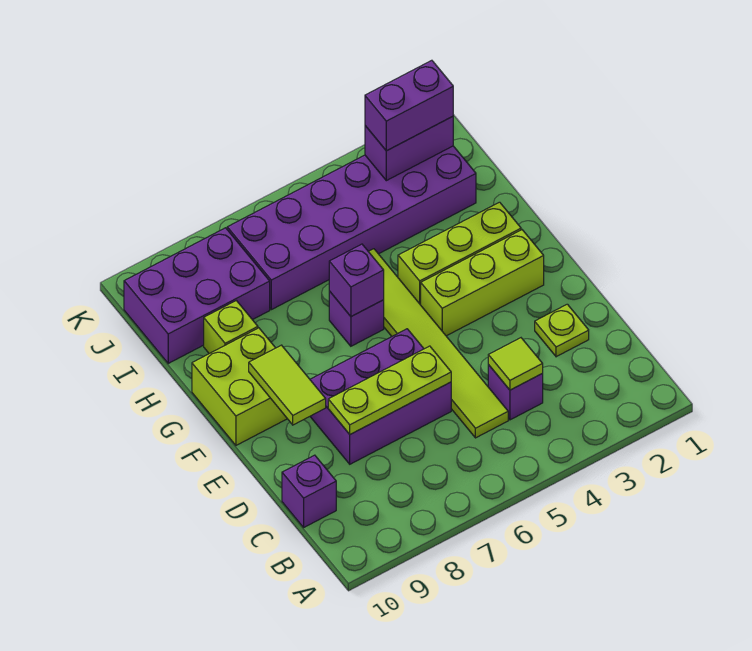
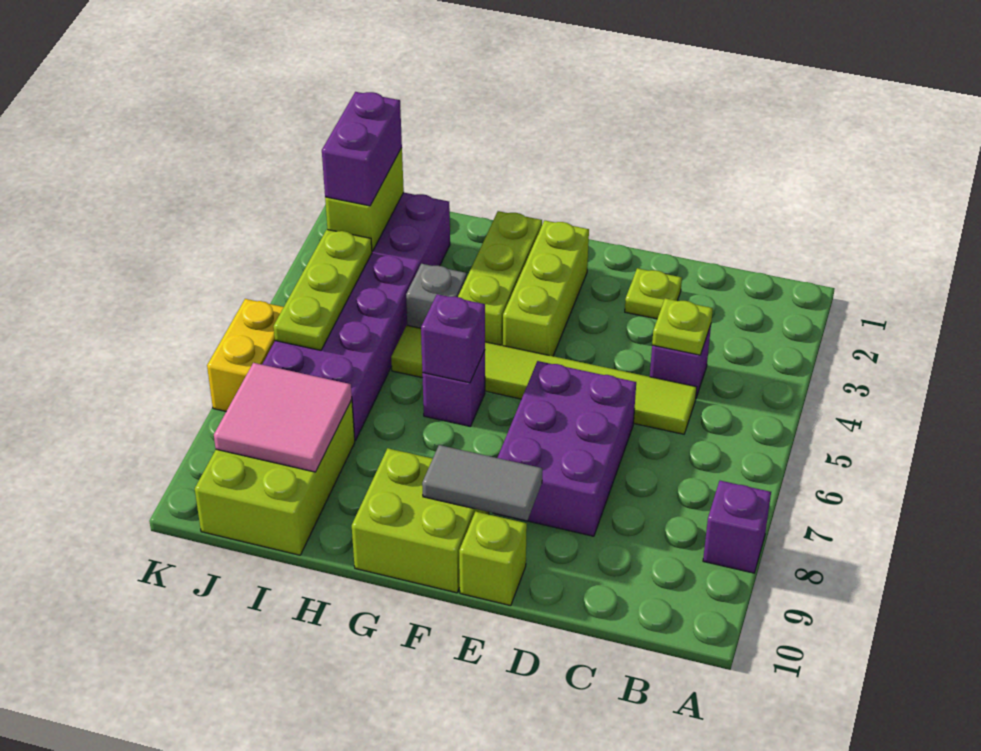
lime 1x1 tile [488,338,543,390] -> lime 1x1 plate [652,298,713,355]
purple 1x1 brick [282,455,336,527] -> purple 1x1 brick moved to [703,481,771,573]
lime 1x3 plate [328,346,451,434] -> lime 1x3 plate moved to [273,230,372,350]
lime 1x2 tile [249,345,326,425] -> grey 1x2 tile [422,445,542,521]
none -> grey 1x1 brick [406,264,467,328]
lime 1x1 brick [204,301,258,354] -> lime 1x1 brick moved to [459,512,527,606]
purple 2x3 brick [124,228,270,363] -> lime 2x3 brick [195,400,355,555]
none -> pink 2x2 tile [214,363,352,472]
purple 1x2 brick [365,117,453,181] -> lime 1x2 brick [325,148,404,251]
none -> yellow 1x2 brick [207,299,284,411]

